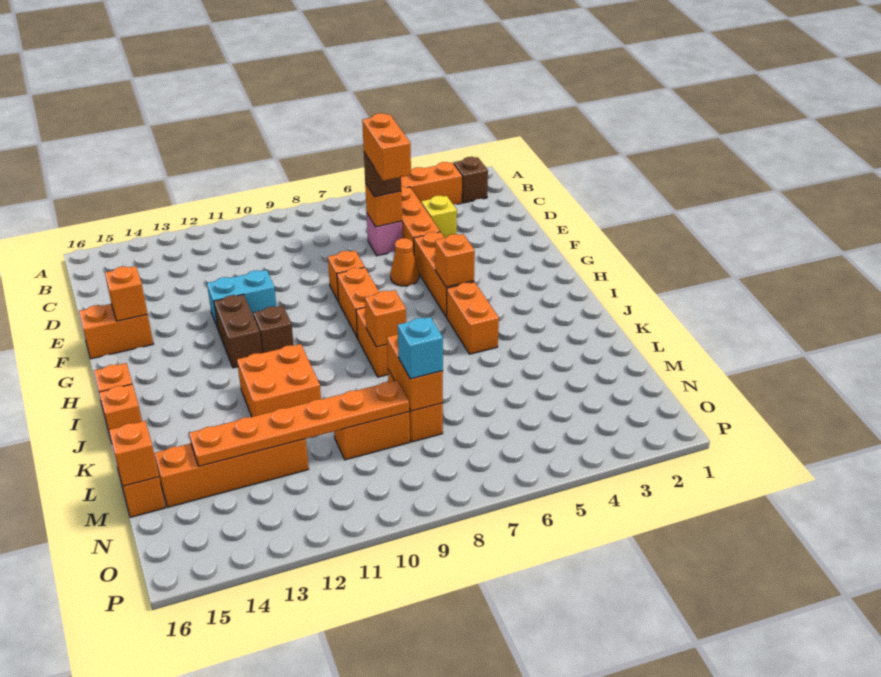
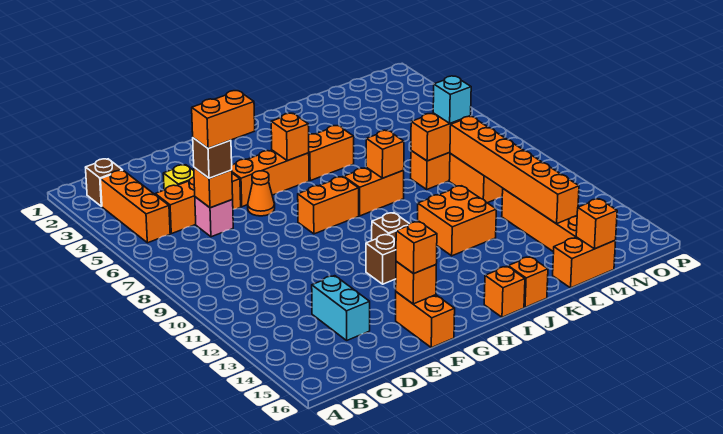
orange 1x1 brick [328,251,365,302] -> orange 1x1 brick moved to [396,222,437,274]
cyan 1x2 brick [207,270,277,328] -> cyan 1x2 brick moved to [312,276,370,340]
orange 1x6 plate [189,380,409,466] -> orange 1x6 brick [450,116,579,224]

